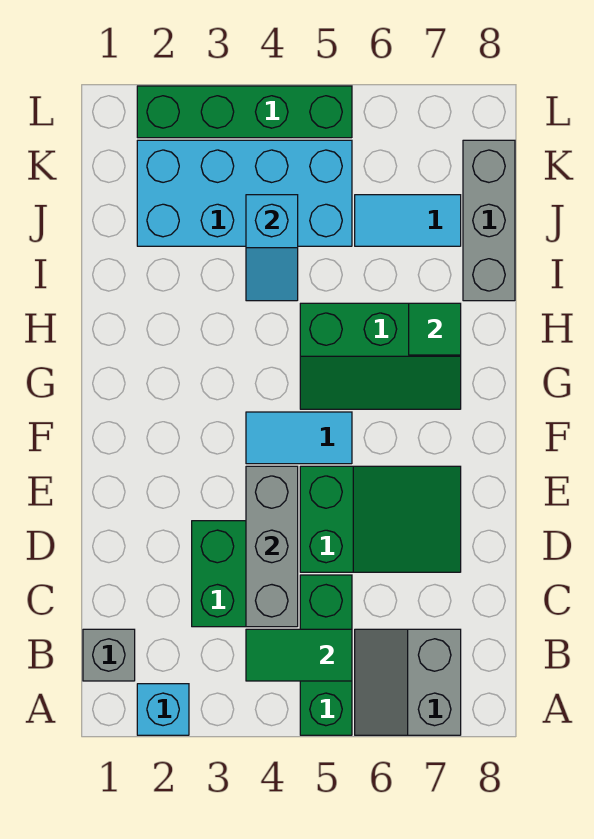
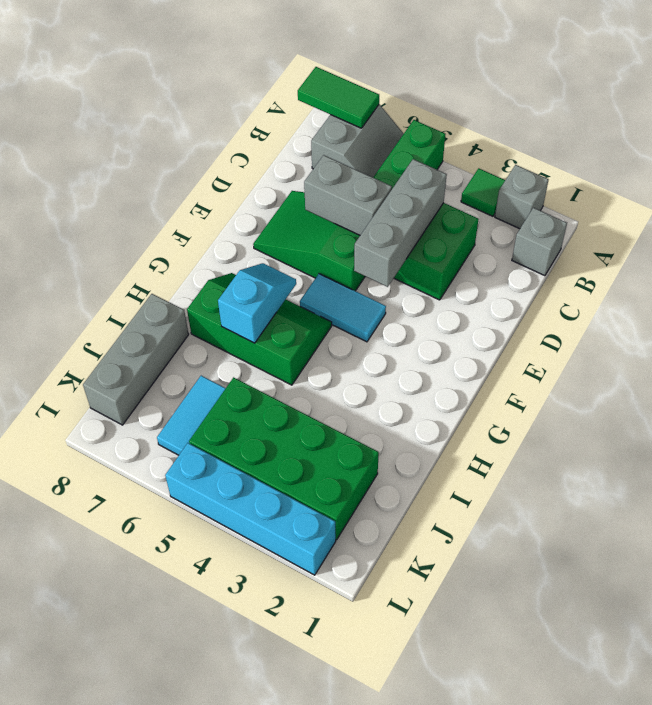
cyan 1x1 brick [137,684,189,735] -> grey 1x1 brick [495,165,549,229]
green 1x2 tile [246,629,352,681] -> green 1x2 tile moved to [298,67,379,128]
none -> grey 1x2 brick [304,155,392,235]
green 1x1 tile [409,303,461,355] -> green 1x1 tile moved to [461,168,505,216]
cyan 1x2 slope [246,195,298,301] -> cyan 1x2 slope moved to [218,263,296,343]
cyan 2x4 brick [137,140,352,246] -> green 2x4 brick [189,377,379,540]
cyan 1x2 tile [355,195,461,246] -> cyan 1x2 tile turned to [157,376,226,455]
green 1x4 brick [137,86,352,138] -> cyan 1x4 brick [165,443,336,575]

